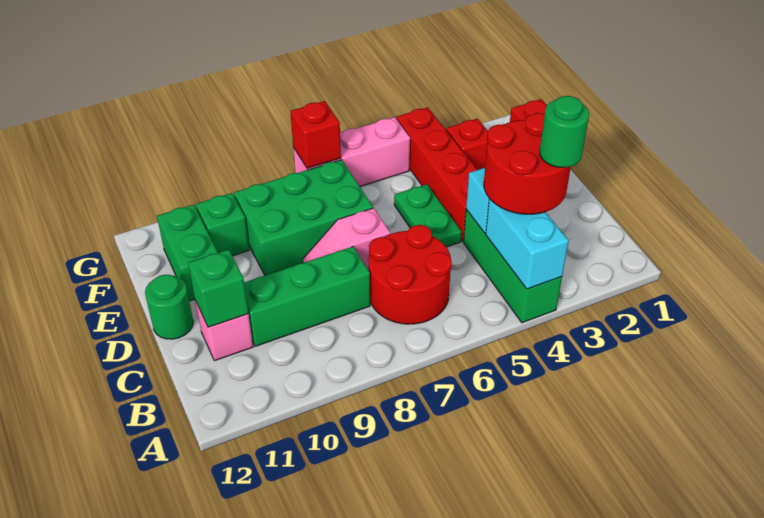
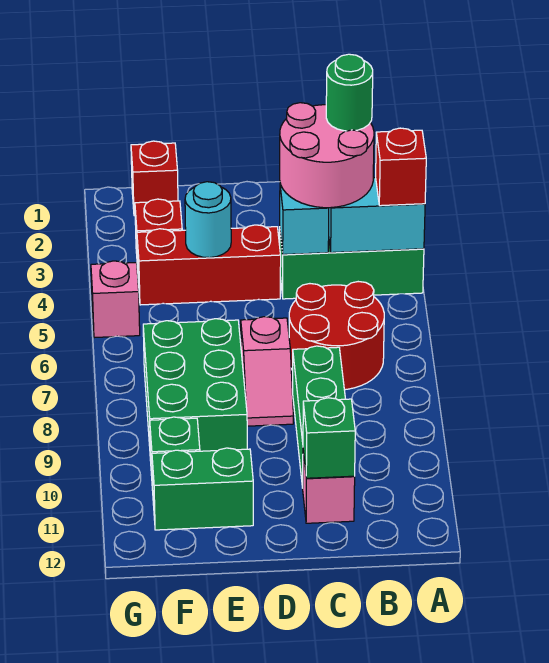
red 2x2 round brick [484,113,571,214] -> pink 2x2 round brick [280,103,374,208]
red 1x4 brick [396,107,477,241] -> red 1x3 brick [137,225,281,305]
green 1x2 plate [394,184,462,247] -> none
green 1x1 round brick [145,275,193,339] -> none
none -> cyan 1x1 round brick [185,182,231,258]
pink 1x3 brick [293,117,410,186] -> pink 1x1 brick [91,261,140,338]
red 1x1 brick [290,101,341,168] -> red 1x1 brick moved to [376,128,426,206]

